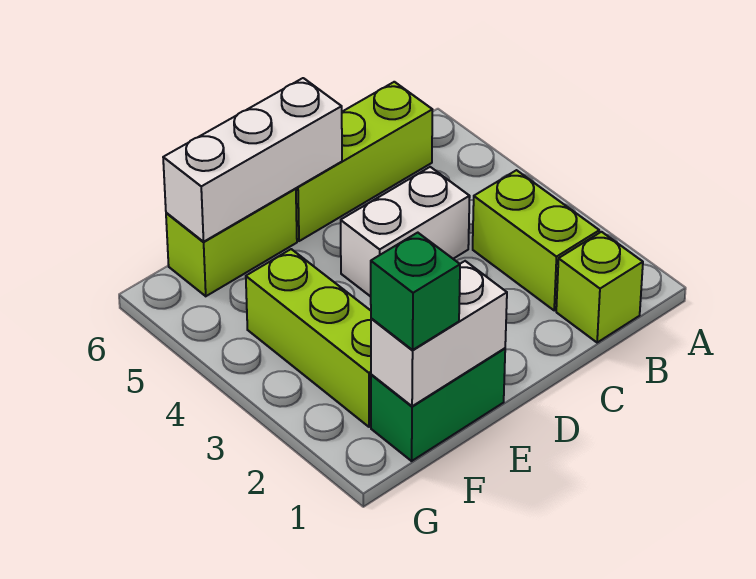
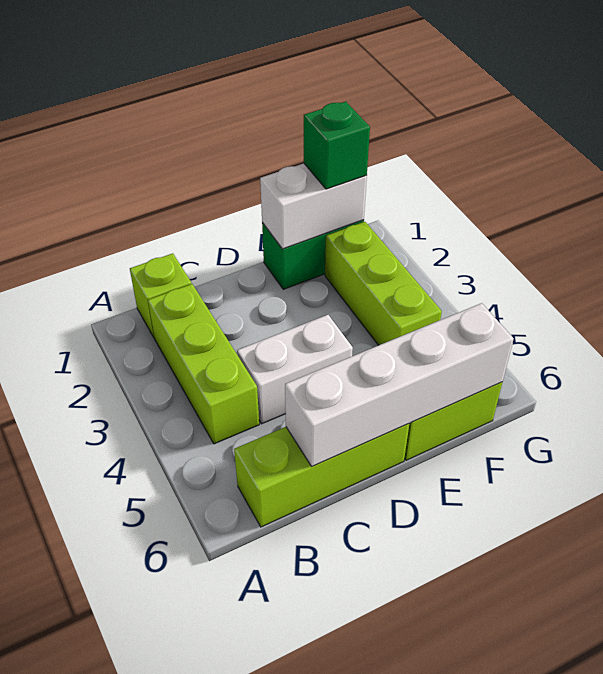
lime 1x2 brick [473,170,599,310] -> lime 1x3 brick [148,284,259,444]
white 1x3 brick [163,78,342,242] -> white 1x4 brick [285,303,513,466]

